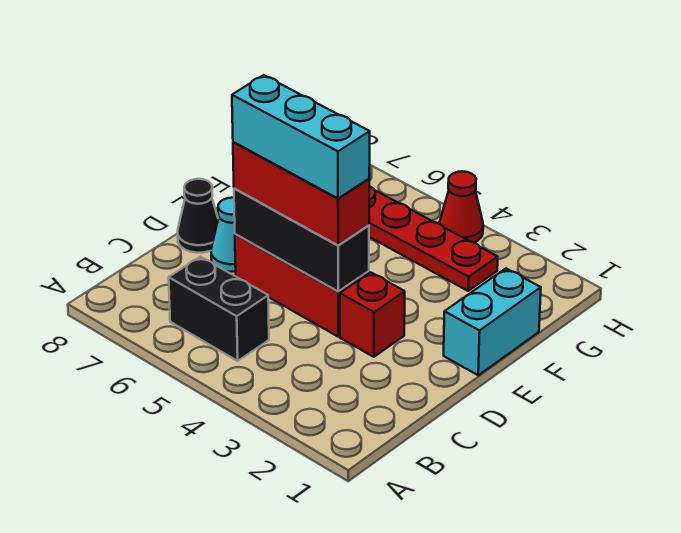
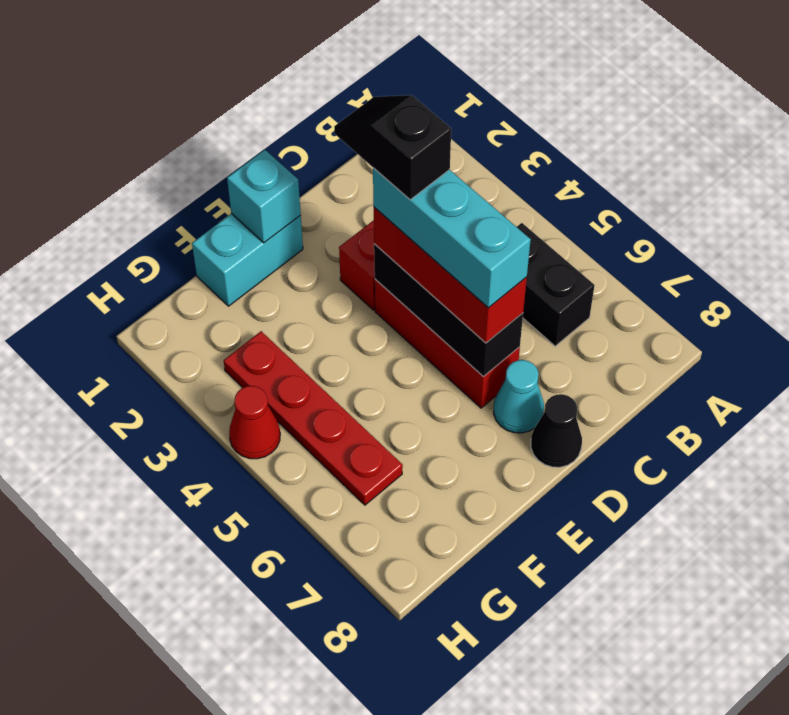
none -> black 1x2 slope [334,95,451,200]
none -> cyan 1x1 brick [227,150,301,243]

